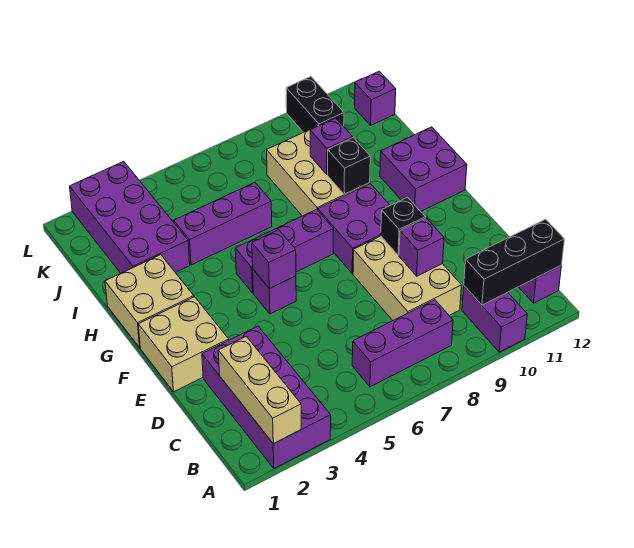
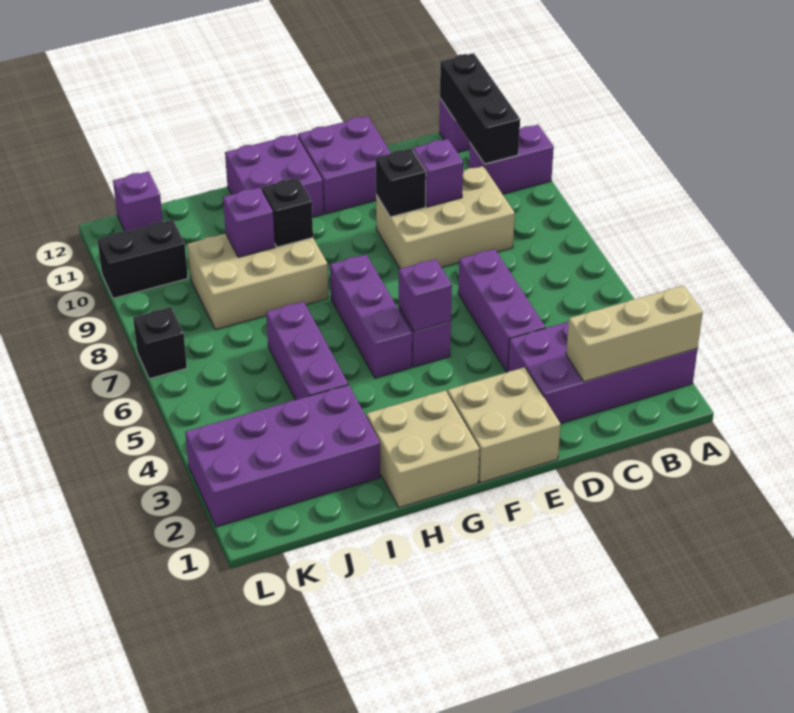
purple 1x3 brick [352,300,453,387] -> purple 1x3 brick moved to [458,249,545,372]
purple 2x2 brick [318,184,390,274] -> purple 2x2 brick moved to [298,116,391,214]
none -> black 1x1 brick [133,307,187,379]

